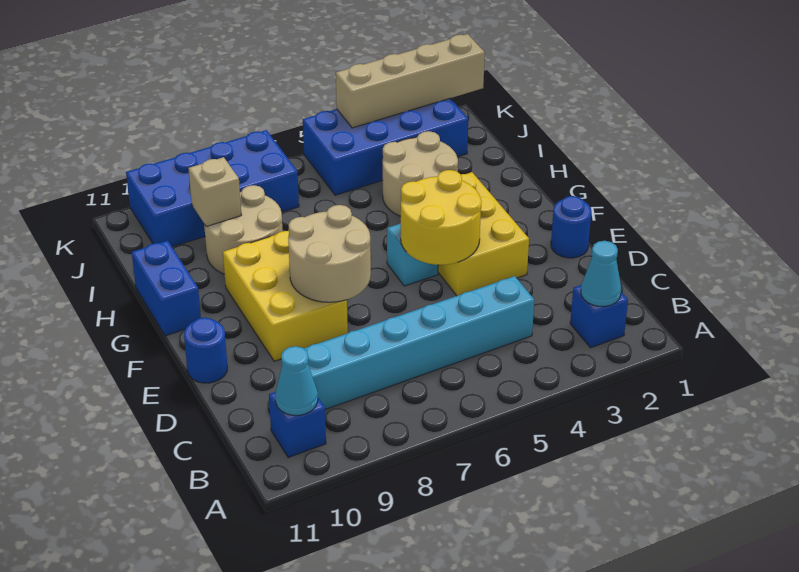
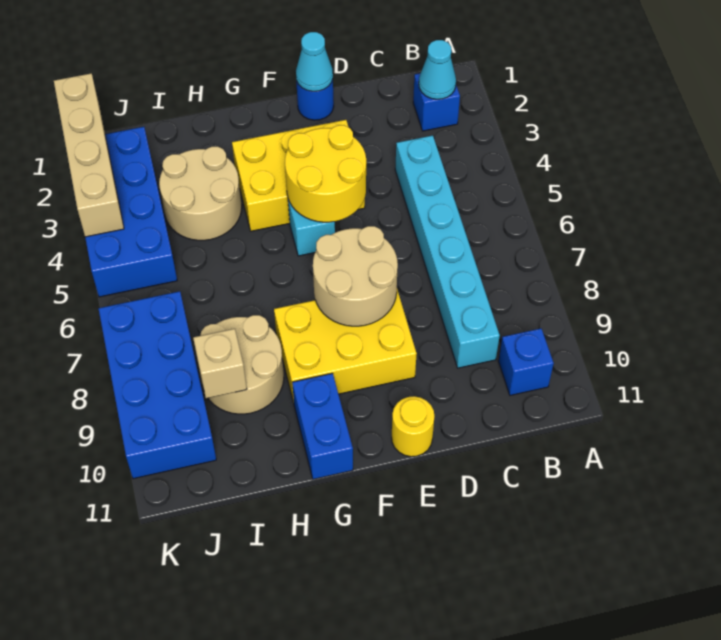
cyan 1x1 cone [275,346,318,415] -> cyan 1x1 cone moved to [296,32,333,91]
blue 1x1 round brick [184,318,227,383] -> yellow 1x1 round brick [392,396,434,457]
blue 1x2 brick [132,241,201,336] -> blue 1x2 brick turned to [292,373,353,479]

